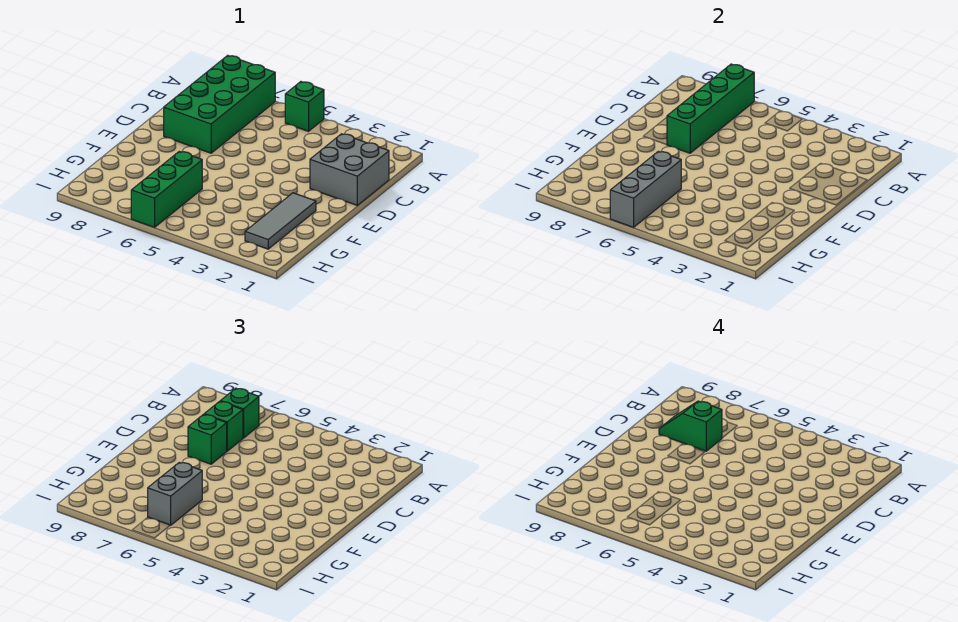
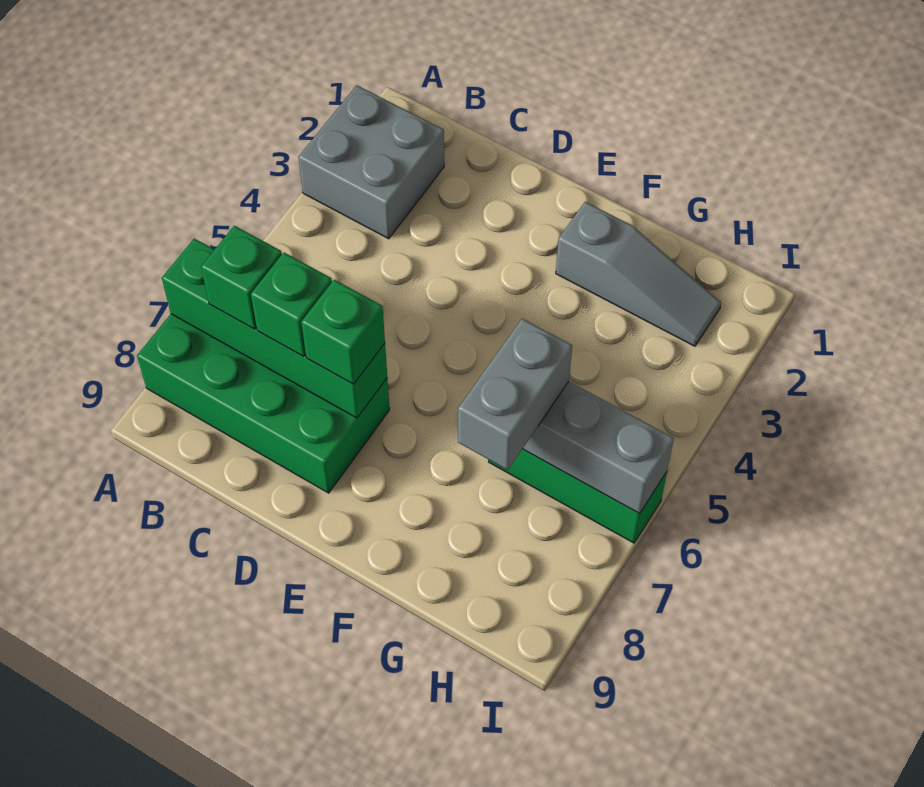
green 1x1 brick [285,82,324,131] -> none
grey 2x2 brick [310,134,389,205] -> grey 2x2 brick moved to [298,85,444,239]
green 1x2 slope [659,401,722,451] -> none
grey 1x3 tile [245,193,316,249] -> grey 1x3 slope [556,202,721,346]
grey 1x2 brick [148,462,202,525] -> grey 1x2 brick turned to [458,319,572,470]

